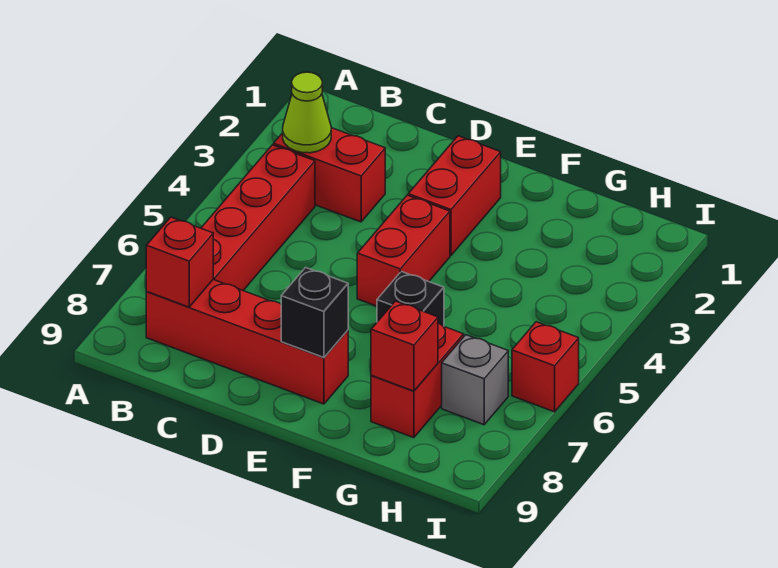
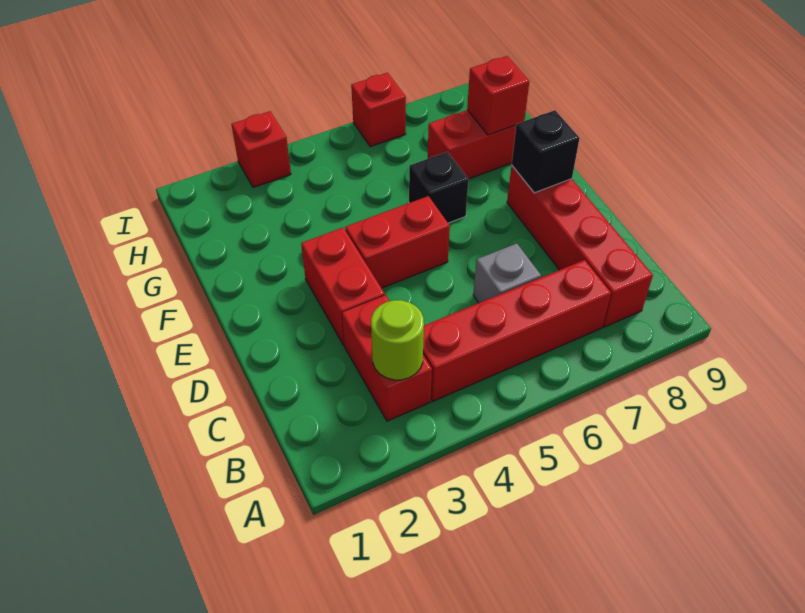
lime 1x1 cone [283,72,331,153] -> lime 1x1 round brick [371,300,424,380]
red 1x1 brick [146,217,213,307] -> red 1x1 brick moved to [232,111,291,188]
red 1x2 brick [408,136,501,255] -> red 1x2 brick turned to [301,228,385,345]
grey 1x1 brick [442,335,508,425] -> grey 1x1 brick moved to [473,243,541,303]

